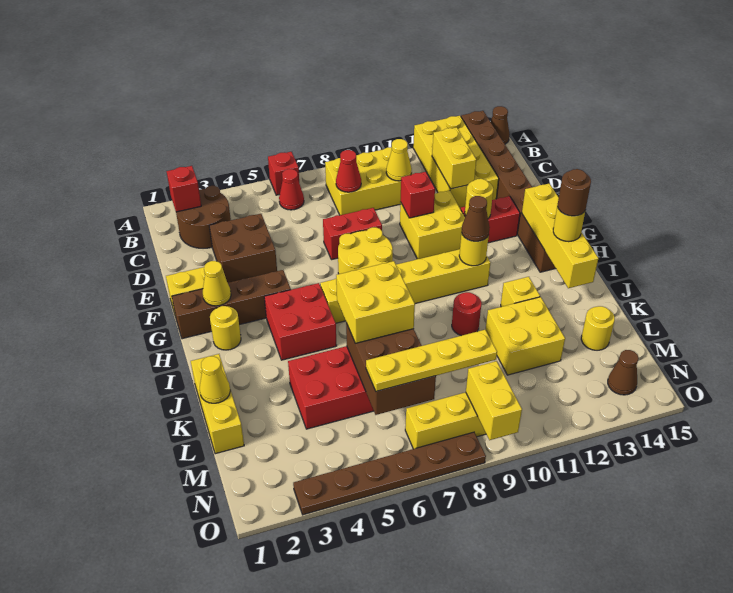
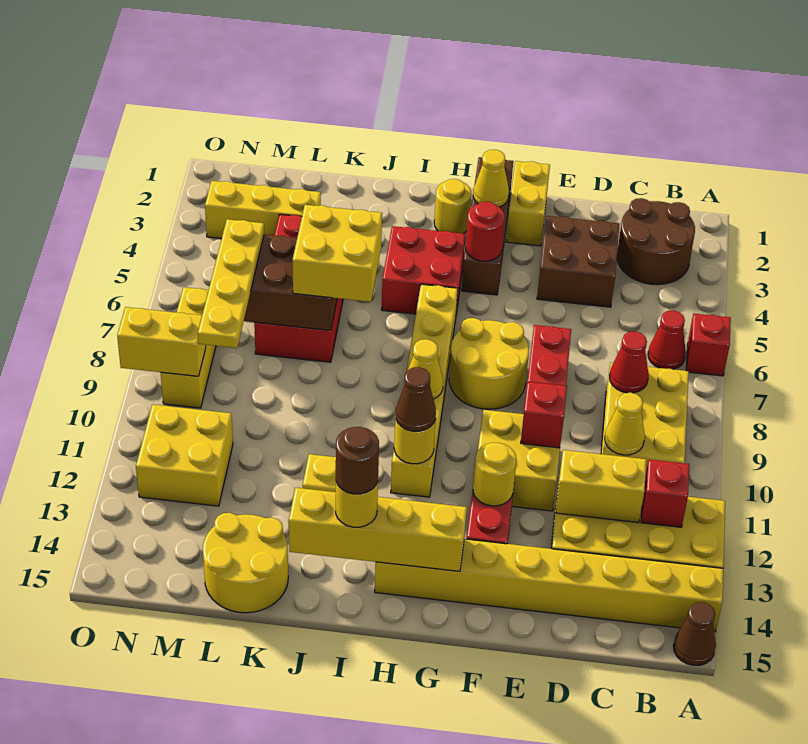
brown 1x8 brick [461,111,556,272] -> yellow 1x8 brick [375,539,723,632]
red 1x1 brick [167,166,201,212] -> red 1x1 brick moved to [641,460,689,527]
yellow 1x3 brick [191,354,244,454] -> yellow 1x3 brick moved to [205,181,321,239]
red 1x1 round brick [452,292,482,336] -> red 1x1 round brick moved to [466,202,505,261]
yellow 1x1 cone [200,356,230,403] -> yellow 1x1 cone moved to [404,339,443,399]
yellow 2x2 brick [486,297,565,375] -> yellow 2x2 brick moved to [136,404,233,506]
yellow 1x1 round brick [581,306,615,350] -> yellow 2x2 round brick [203,513,288,613]
brown 1x1 cone [608,350,639,395] -> none
brown 1x6 plate [293,432,486,515] -> none

